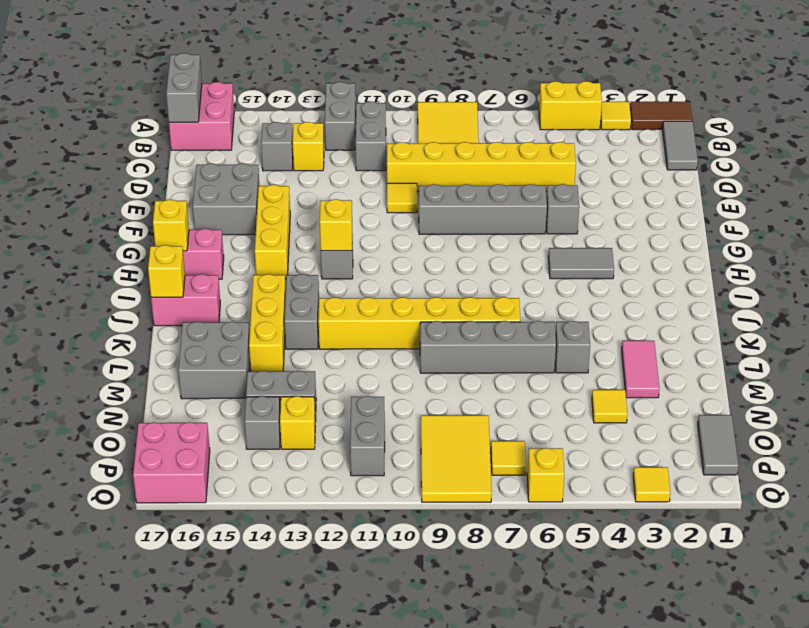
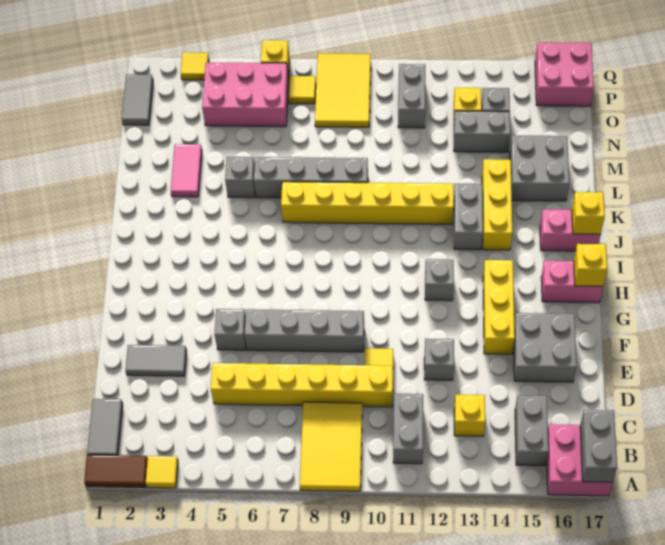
yellow 1x2 brick [539,81,602,130] -> none
grey 1x2 brick [325,82,356,150] -> grey 1x2 brick moved to [515,396,548,466]
grey 1x1 brick [261,122,293,171] -> grey 1x1 brick moved to [424,339,454,380]
grey 1x2 tile [548,248,614,279] -> grey 1x2 tile moved to [125,345,187,376]
yellow 1x1 brick [320,199,352,251] -> none
yellow 1x1 tile [592,390,627,423] -> none
none -> pink 2x3 brick [202,63,289,127]

